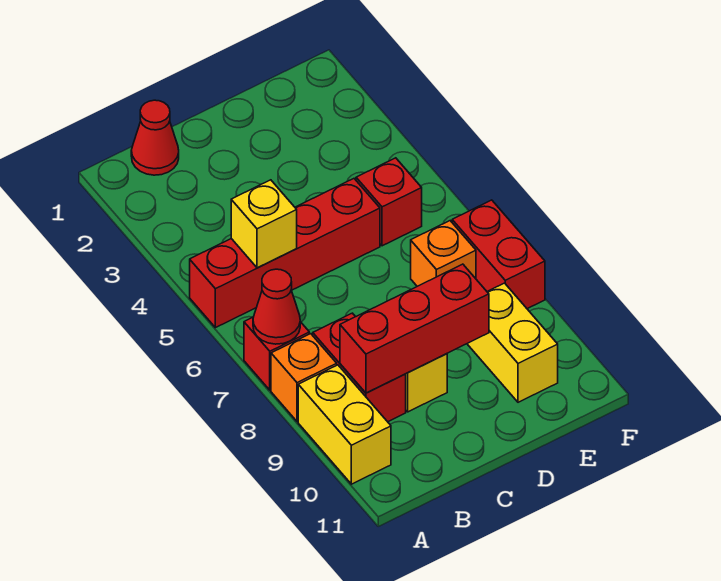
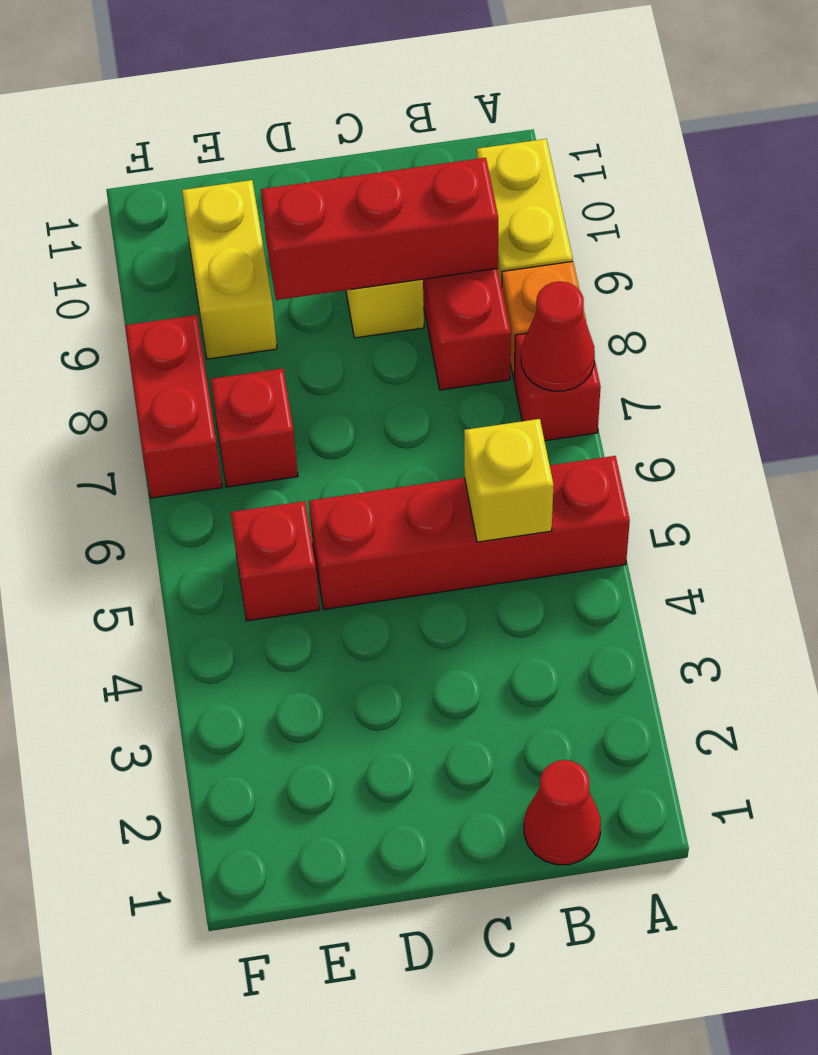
orange 1x1 brick [411,221,476,286] -> red 1x1 brick [211,368,298,487]

